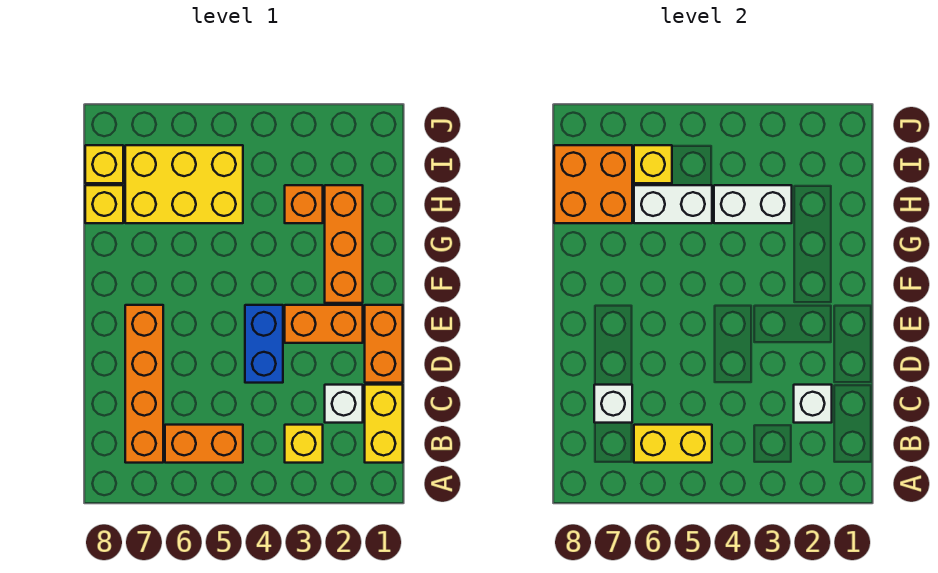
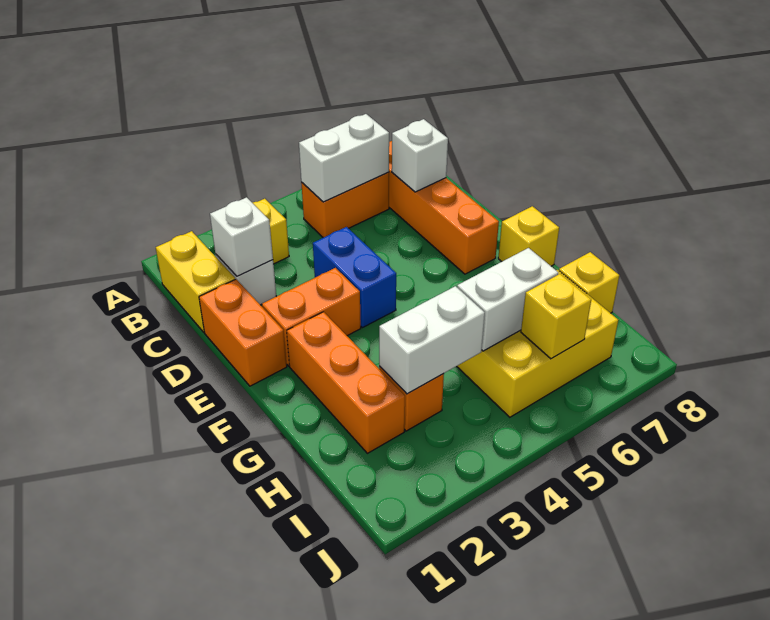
yellow 1x2 brick [634,425,712,463] -> white 1x2 brick [299,114,389,202]
orange 2x2 brick [554,145,632,223] -> none
yellow 1x1 brick [85,145,123,183] -> yellow 1x1 brick moved to [498,206,559,266]

